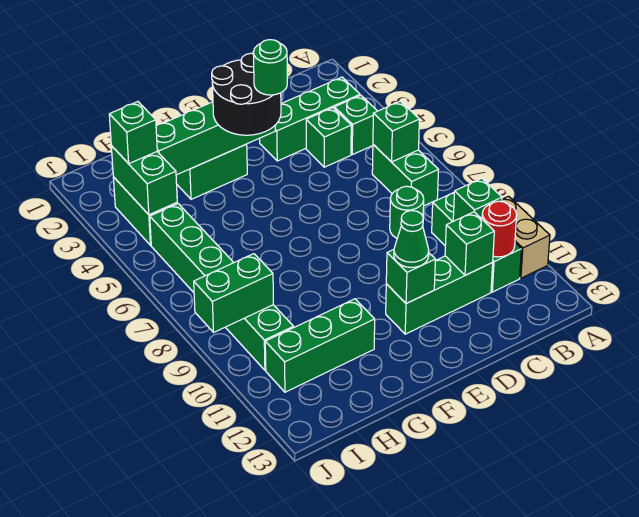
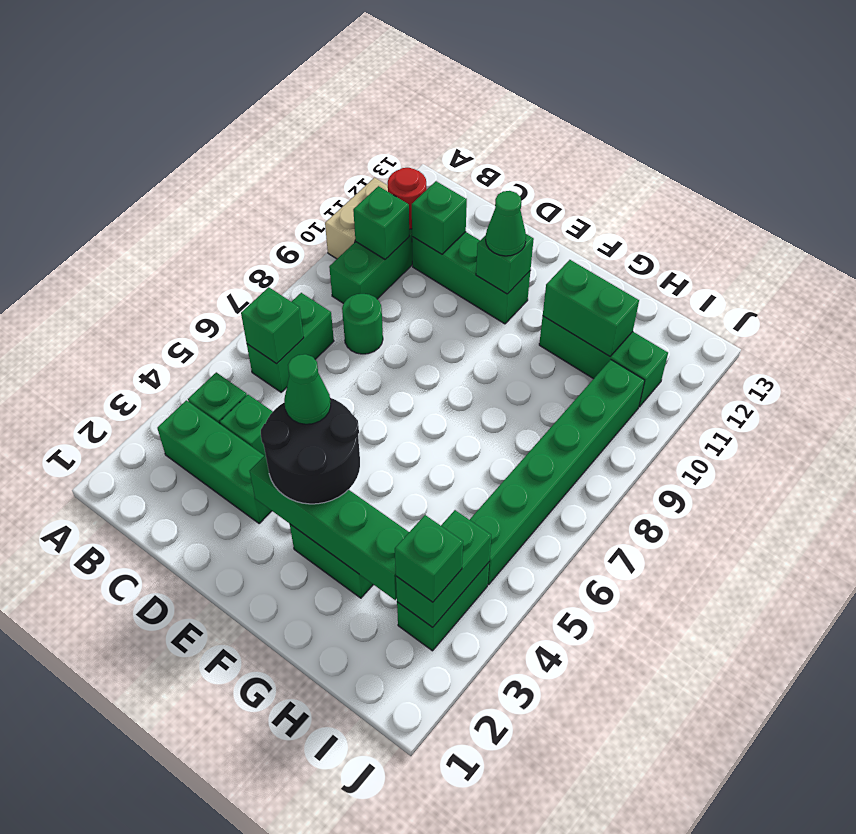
green 1x1 round brick [253,40,287,95] -> green 1x1 cone [284,354,331,424]
green 1x2 brick [194,254,273,332] -> green 1x2 brick moved to [543,260,639,356]

